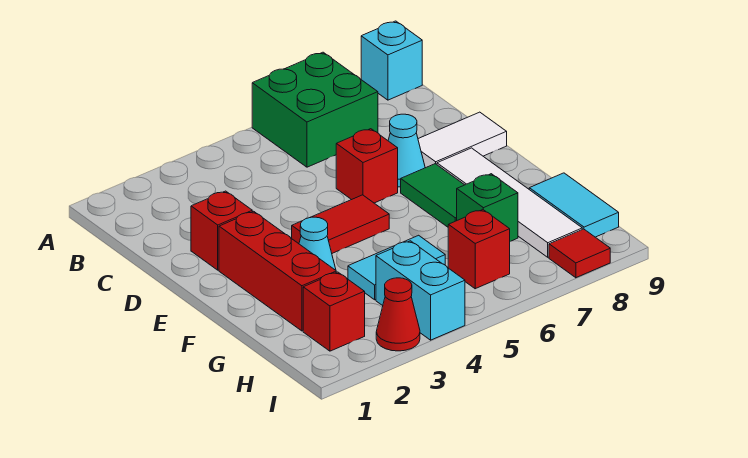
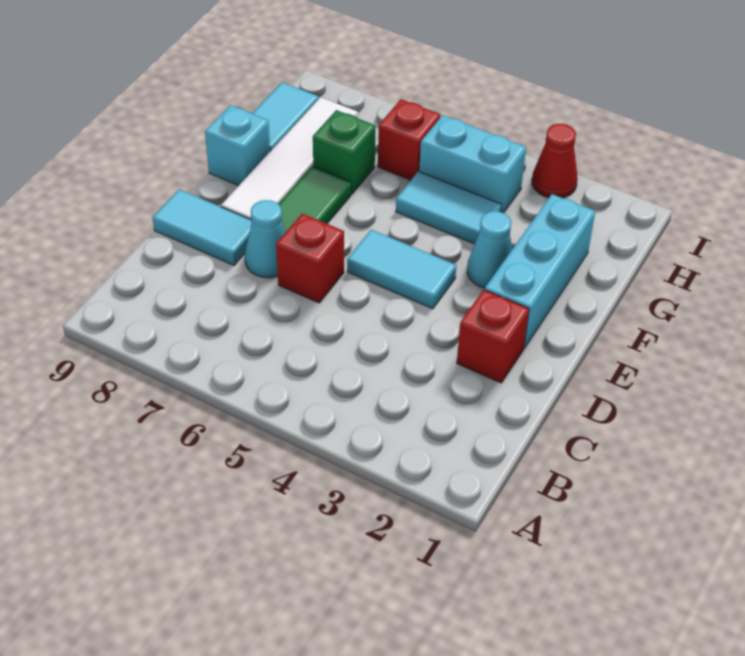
green 2x2 brick [252,52,378,167] -> none
cyan 1x1 brick [361,21,422,100] -> cyan 1x1 brick moved to [205,105,270,186]
white 1x2 tile [418,112,507,168] -> cyan 1x2 tile [153,189,252,265]
red 1x3 brick [219,211,336,331] -> cyan 1x3 brick [485,194,595,348]
red 1x2 tile [292,195,389,253] -> cyan 1x2 tile [347,230,456,309]
red 1x1 brick [303,272,365,351] -> none
cyan 1x2 brick [376,241,465,340] -> cyan 1x2 brick turned to [419,115,526,213]
red 1x1 tile [549,229,610,278] -> none

